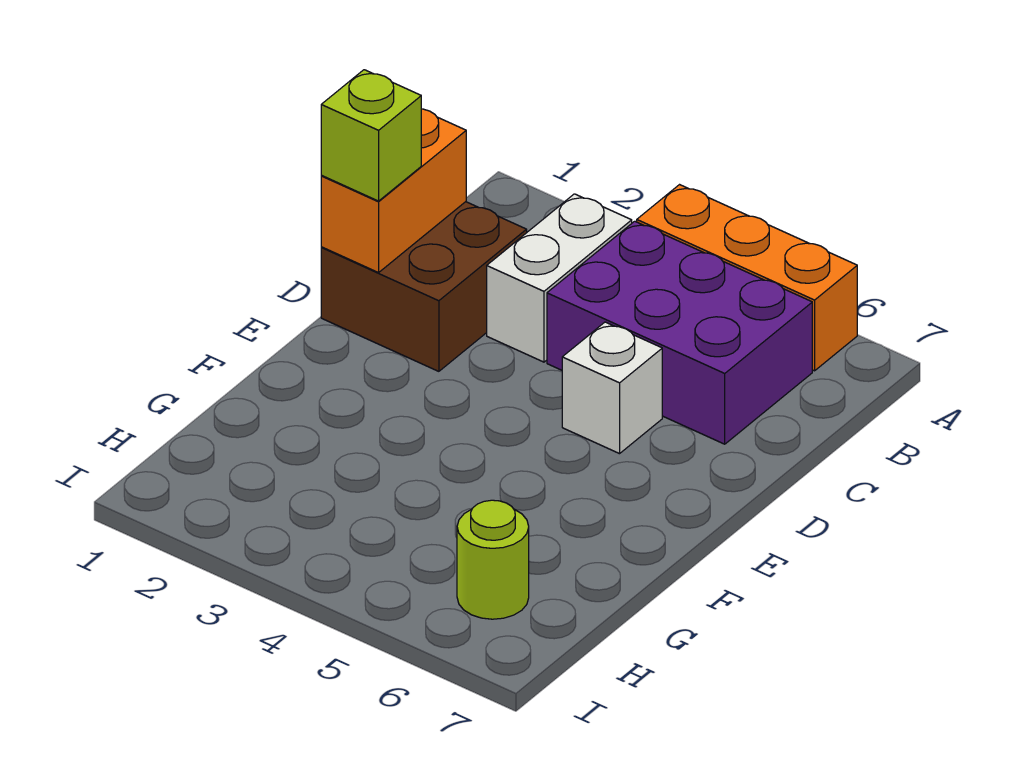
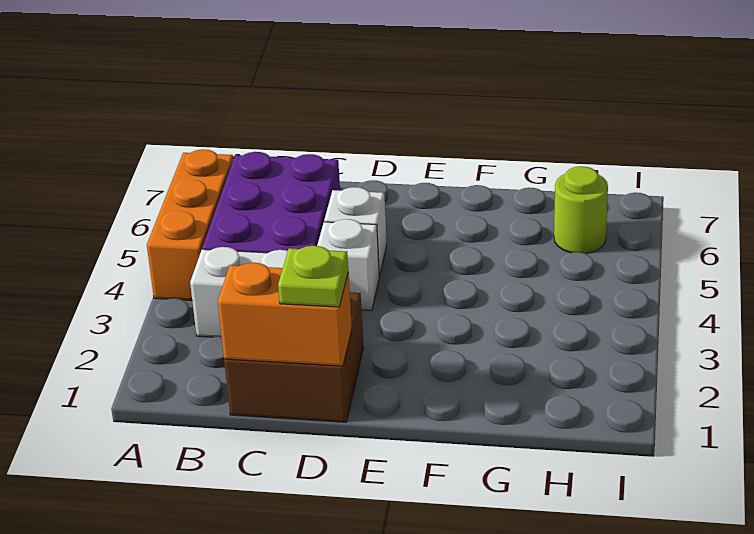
lime 1x1 brick [321,70,421,201] -> lime 1x1 plate [278,246,348,307]
none -> white 1x1 brick [317,219,379,310]

